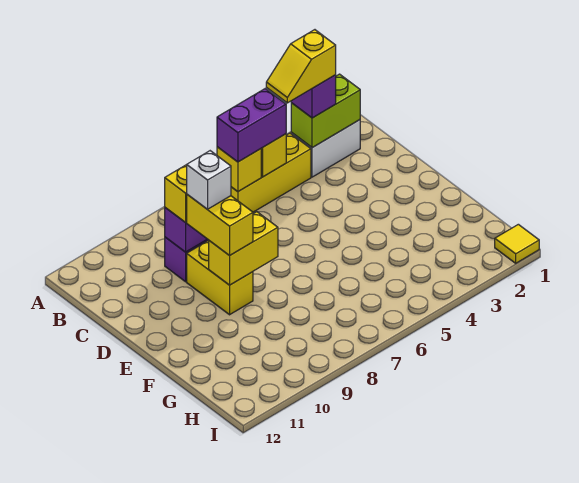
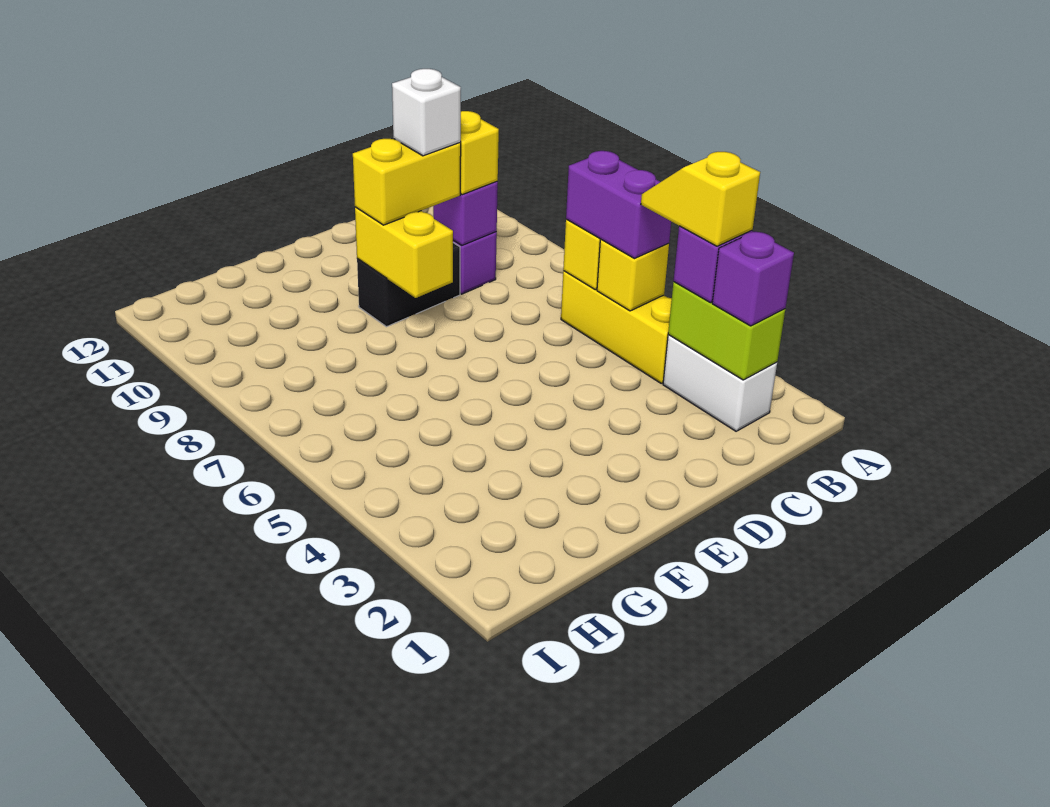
none -> purple 1x1 brick [712,232,794,326]
yellow 1x2 brick [187,240,253,315] -> black 1x2 brick [357,243,460,327]
yellow 1x1 tile [495,224,539,263] -> none

